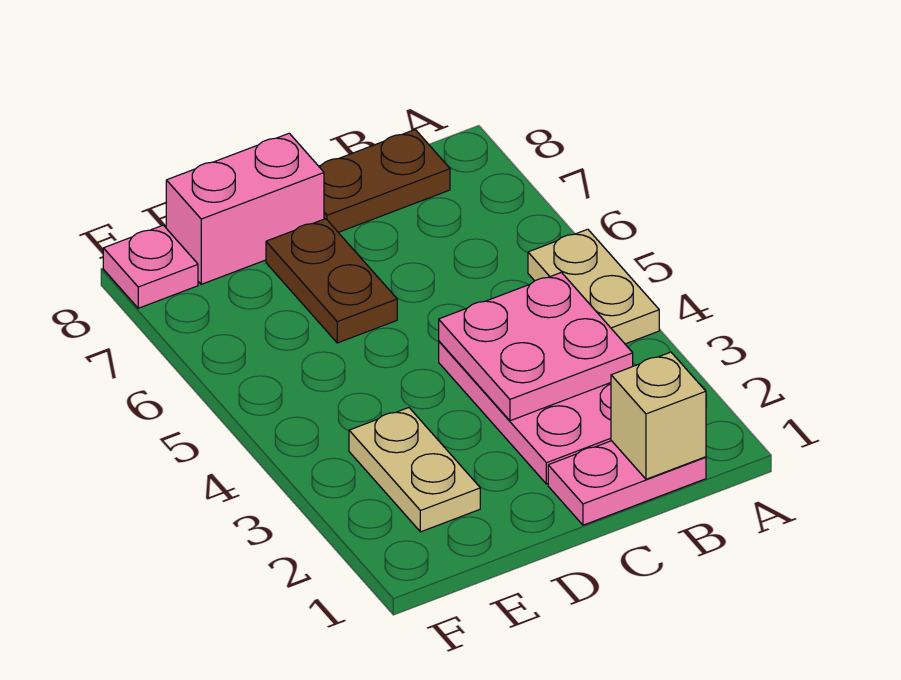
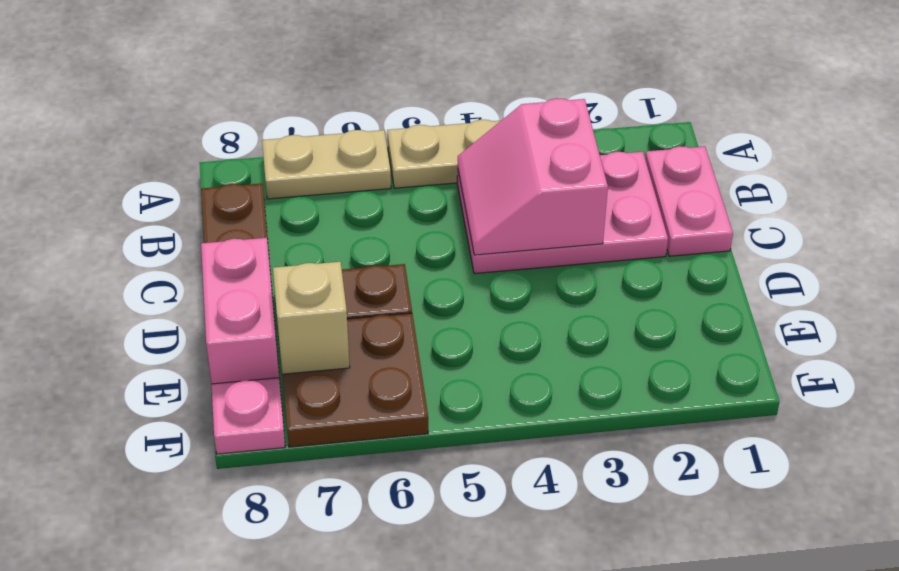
tan 1x1 brick [611,352,706,479] -> tan 1x1 brick moved to [273,262,350,374]
pink 2x2 plate [439,272,633,421] -> pink 2x2 slope [458,98,608,255]
tan 1x2 plate [349,408,480,532] -> tan 1x2 plate moved to [262,130,391,199]
none -> brown 2x2 plate [282,313,428,447]

